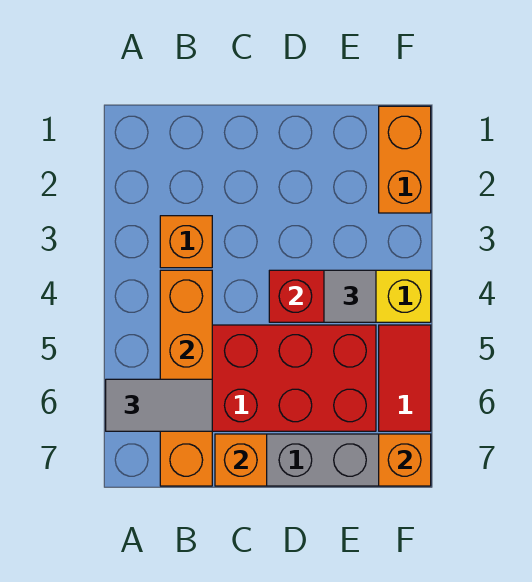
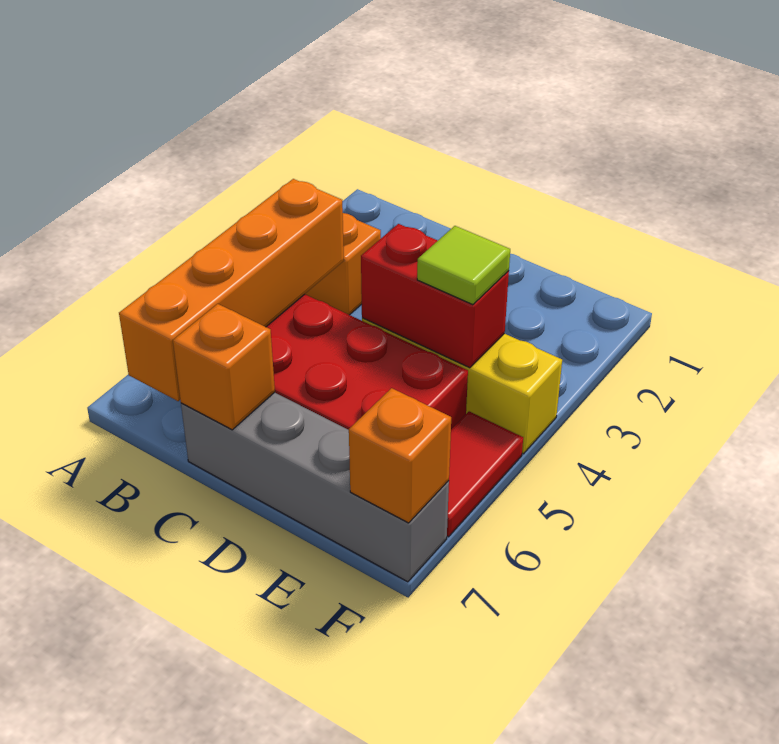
grey 1x2 tile [106,379,212,431] -> none
grey 1x1 tile [324,270,376,322] -> lime 1x1 tile [417,226,510,305]
orange 1x2 brick [379,106,431,213] -> none

